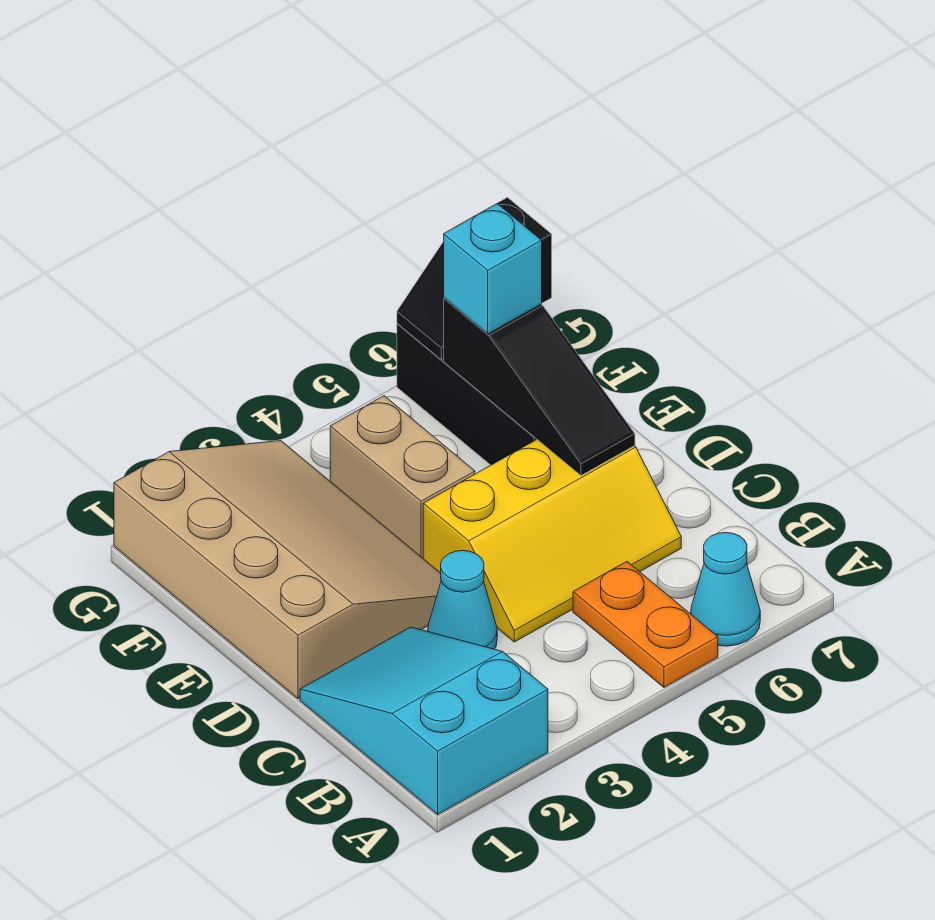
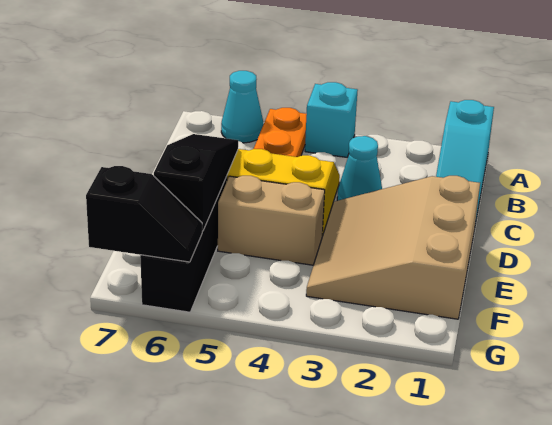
cyan 2x3 slope [300,627,548,815] -> cyan 1x3 slope [436,100,494,224]
tan 3x4 slope [114,441,441,699] -> tan 3x3 slope [306,176,480,319]
tan 1x2 brick [330,396,475,558] -> tan 1x2 brick turned to [218,176,325,265]
cyan 1x1 brick [444,204,542,334] -> cyan 1x1 brick moved to [305,82,358,157]

